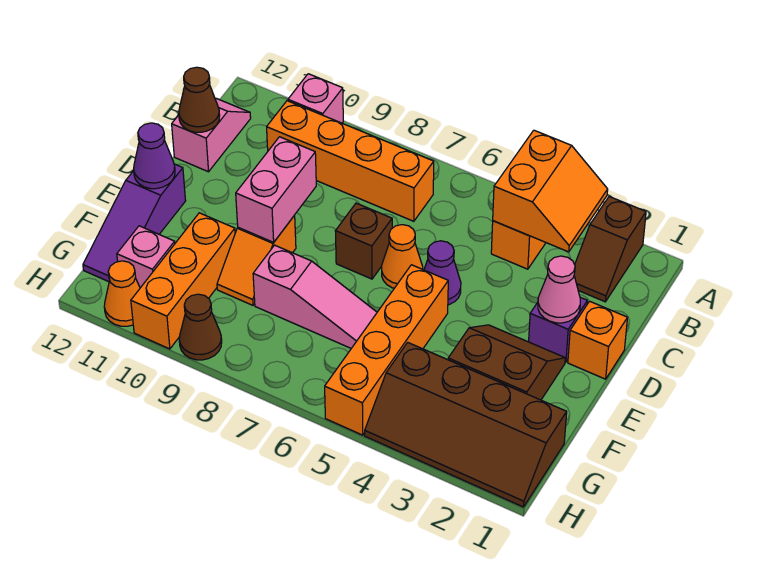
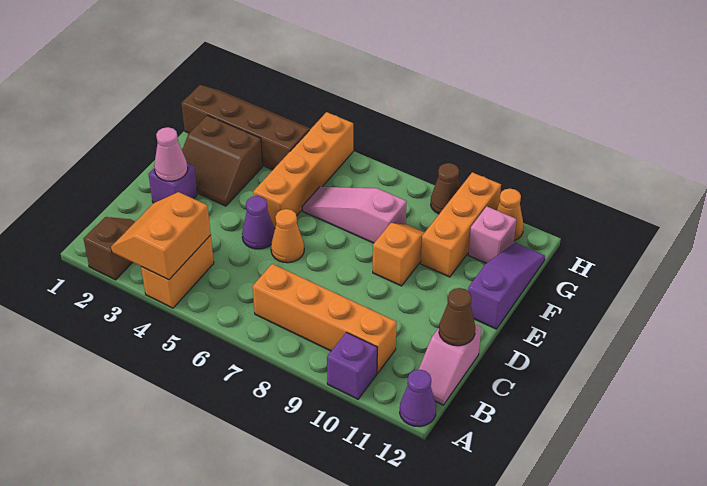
pink 1x1 brick [288,74,343,123] -> purple 1x1 brick [327,332,377,399]
orange 1x1 brick [568,301,627,379] -> none
brown 1x1 brick [335,203,392,279] -> none
pink 1x2 brick [236,137,316,242] -> none
purple 1x1 cone [134,123,175,189] -> purple 1x1 cone moved to [400,370,436,427]

